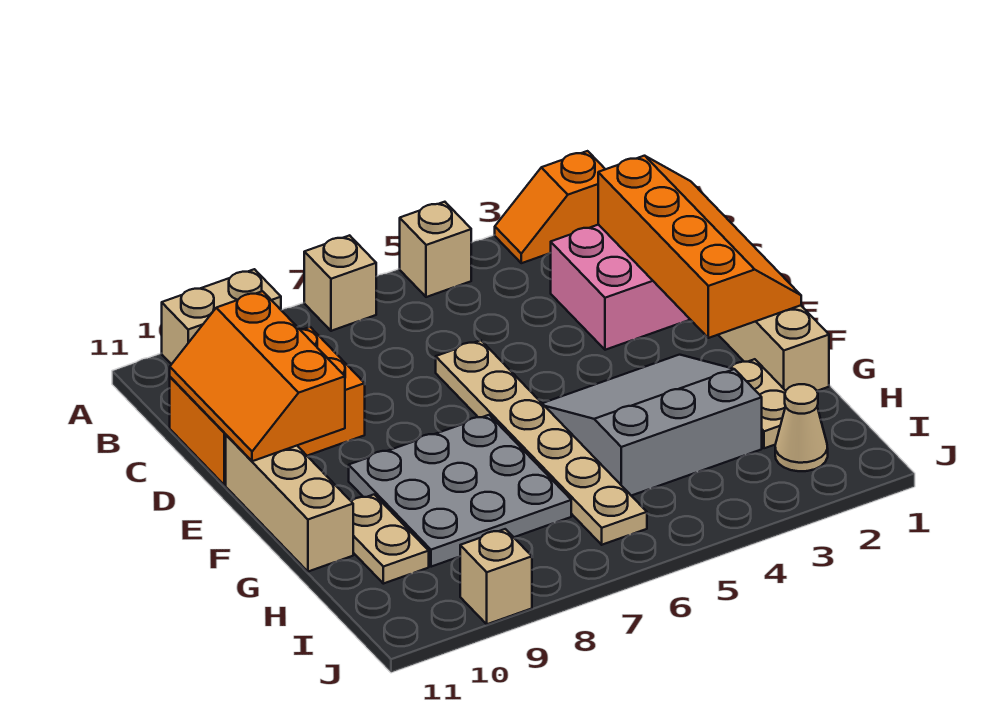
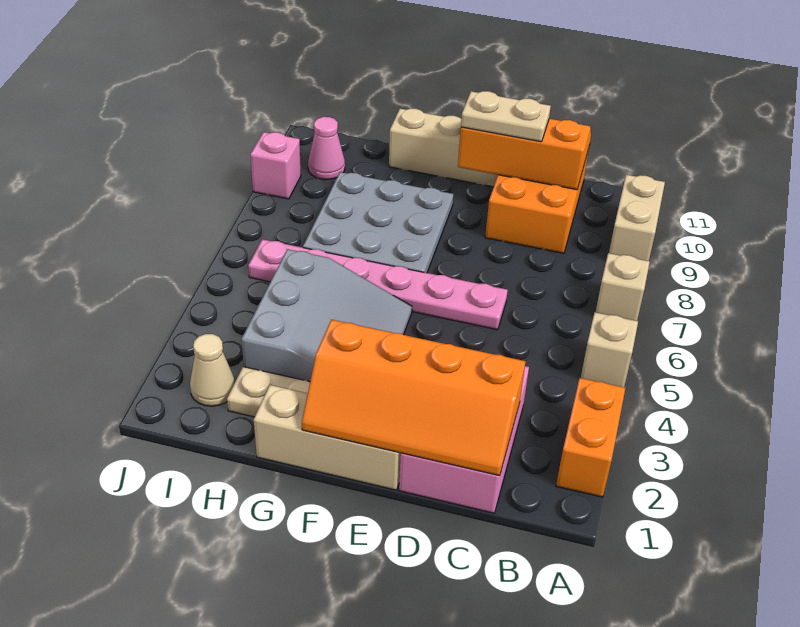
orange 1x2 slope [495,151,605,263] -> orange 1x2 brick [556,378,625,497]
tan 1x6 plate [436,340,647,545] -> pink 1x6 plate [248,239,508,330]
tan 1x2 plate [351,495,429,584] -> tan 1x2 plate moved to [461,91,551,142]
none -> pink 1x1 cone [308,117,345,180]
tan 1x1 brick [460,529,532,624] -> pink 1x1 brick [250,132,301,199]

